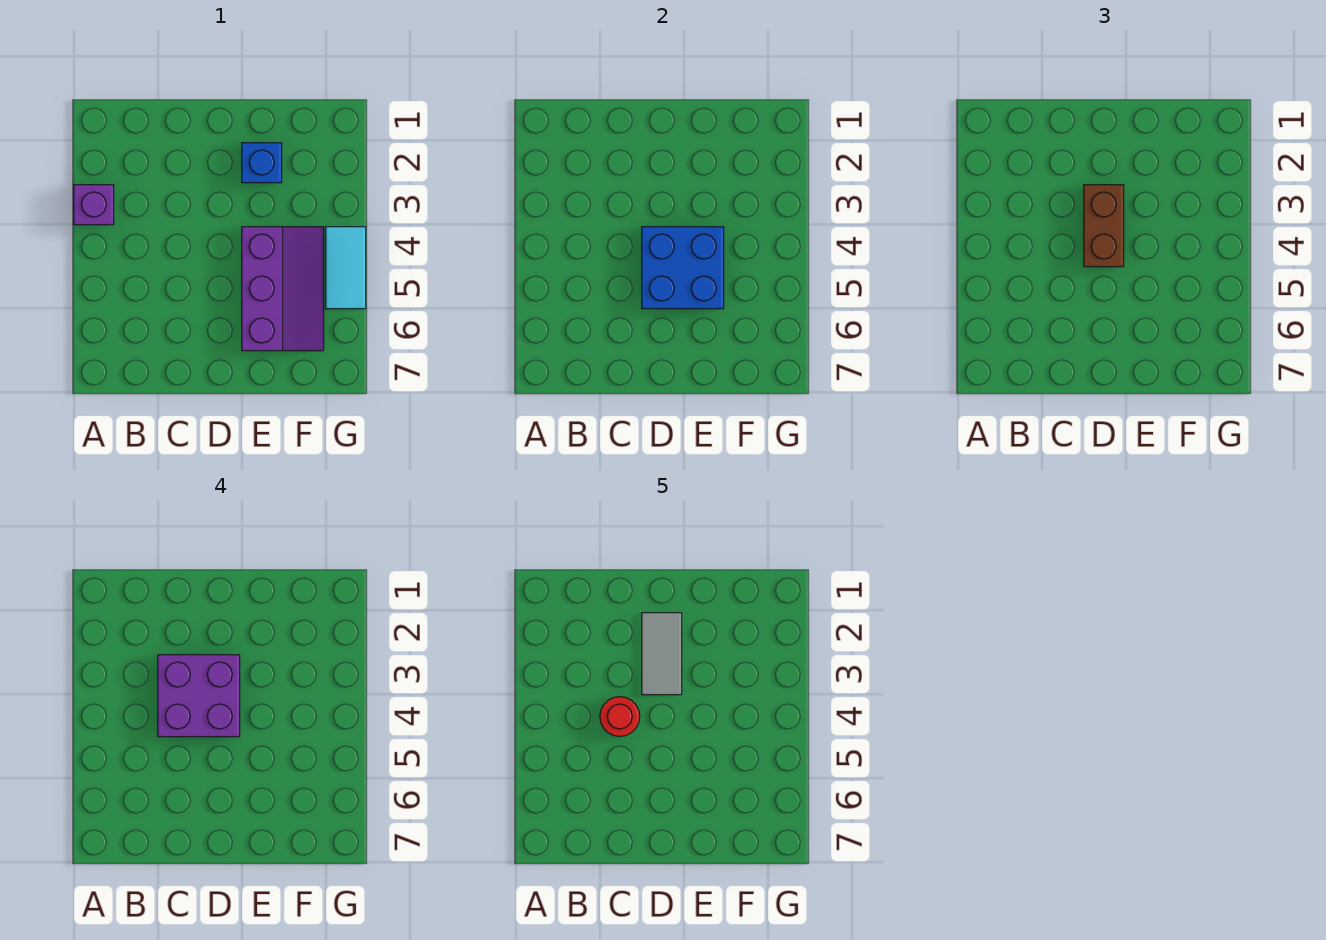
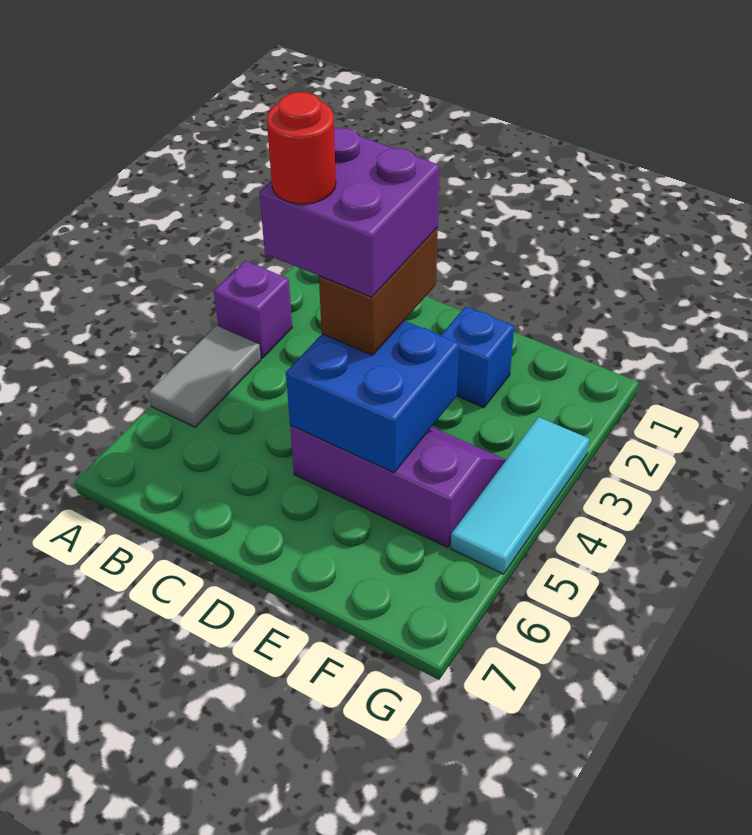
grey 1x2 tile [642,613,682,695] -> grey 1x2 tile moved to [149,326,261,427]
purple 2x3 slope [242,227,324,351] -> purple 2x3 slope turned to [290,425,506,548]
cyan 1x2 tile [326,227,366,309] -> cyan 1x3 tile [451,417,589,574]

